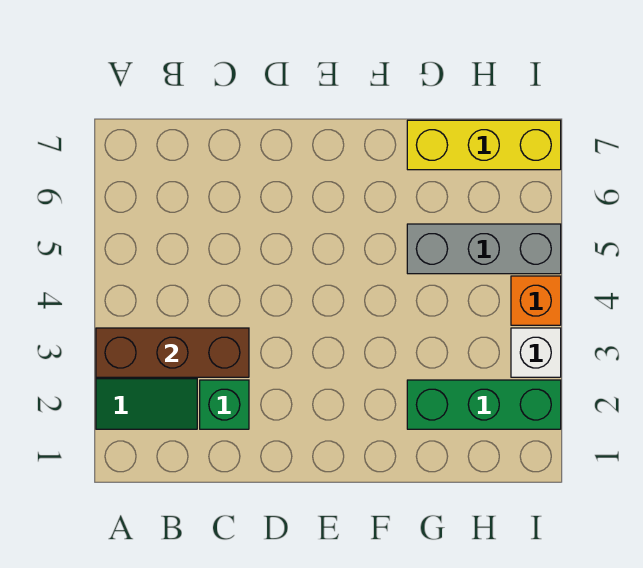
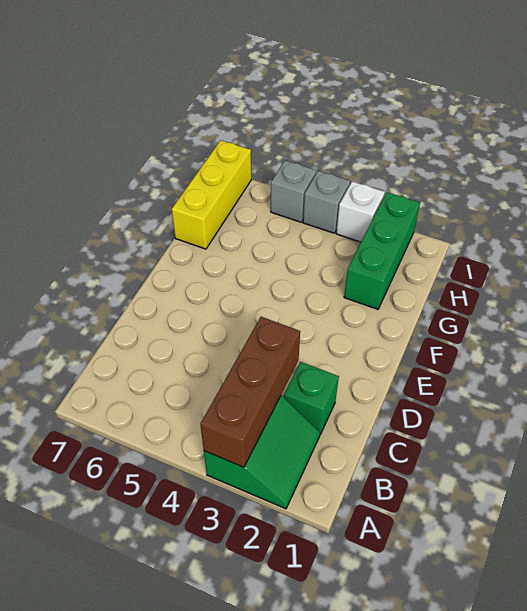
grey 1x3 brick [407,224,561,274] -> grey 1x1 brick [271,160,316,222]
orange 1x1 brick [511,276,561,325] -> grey 1x1 brick [303,171,350,233]

